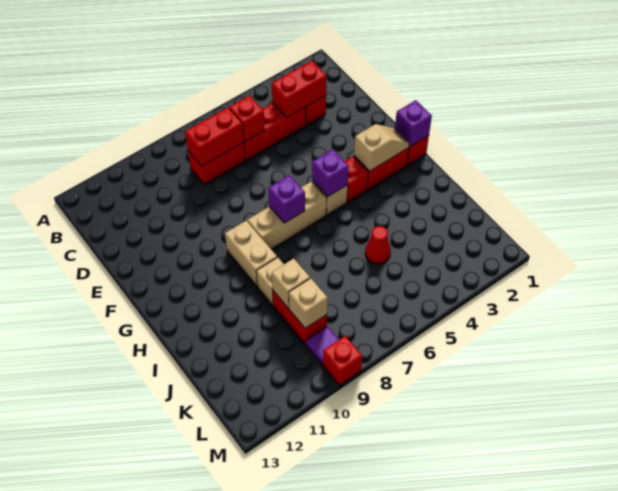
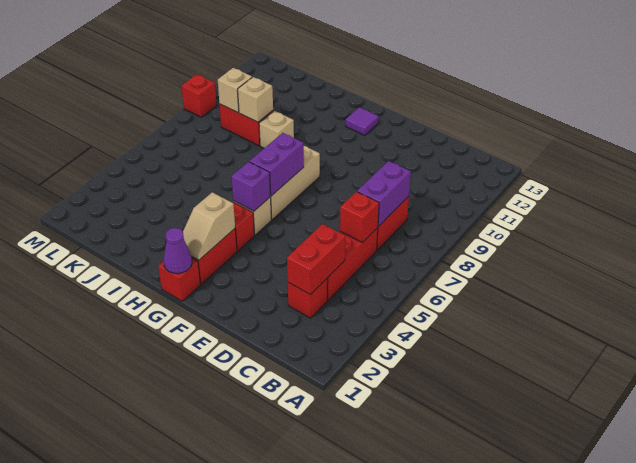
red 1x2 brick [185,108,244,166] -> purple 1x2 brick [357,161,411,226]
purple 1x1 brick [395,100,432,146] -> purple 1x1 cone [164,228,192,274]
purple 1x1 brick [268,175,305,223] -> purple 1x2 brick [249,133,304,196]
tan 1x2 brick [225,221,277,286] -> none
red 1x1 cone [365,226,391,264] -> none
purple 1x1 tile [306,327,339,365] -> purple 1x1 tile moved to [346,107,379,135]

